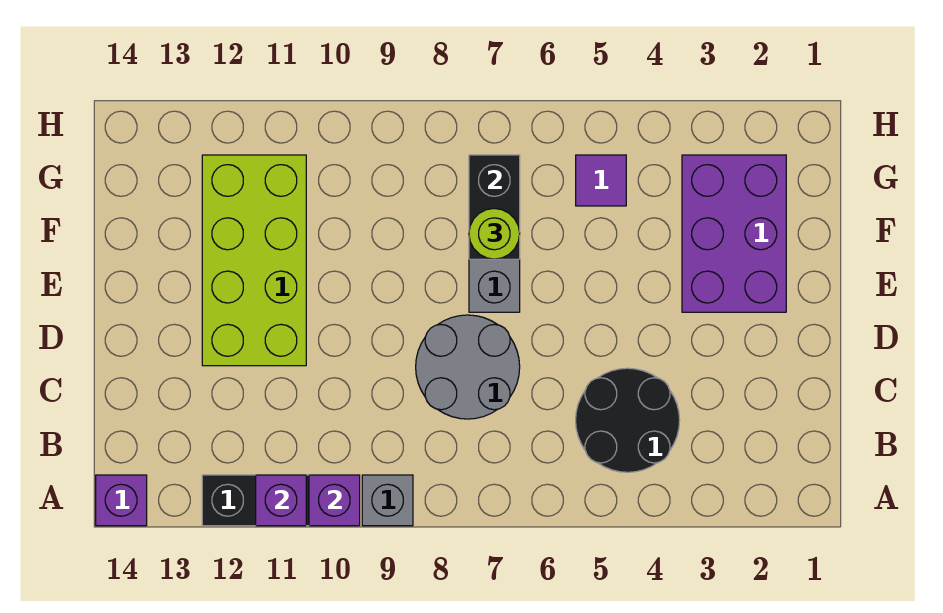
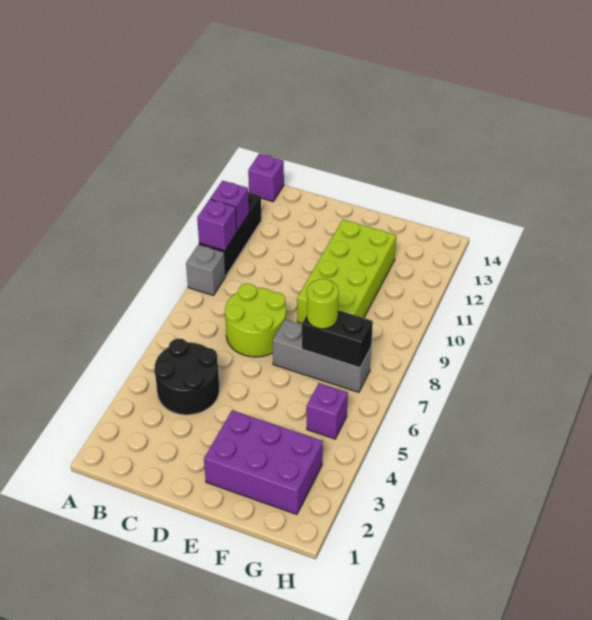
grey 2x2 round brick [416,315,520,419] -> lime 2x2 round brick [225,284,286,357]
lime 2x4 brick [202,155,306,366] -> lime 2x4 brick turned to [297,220,396,323]
purple 1x1 tile [576,155,626,206] -> purple 1x1 brick [306,383,348,439]

